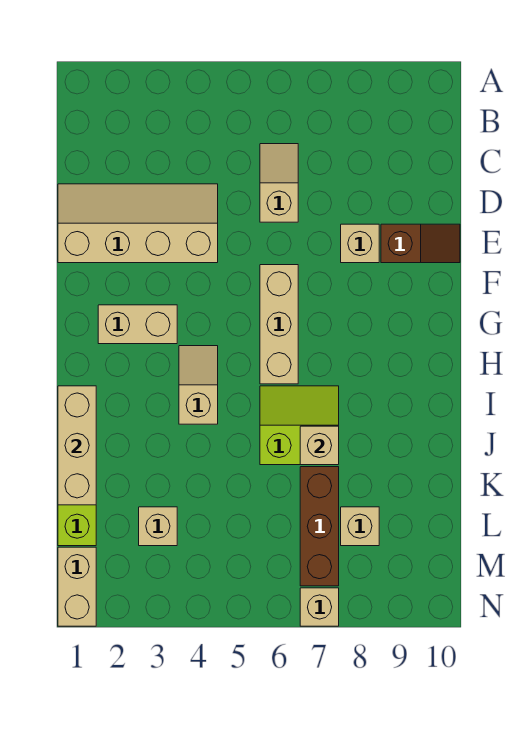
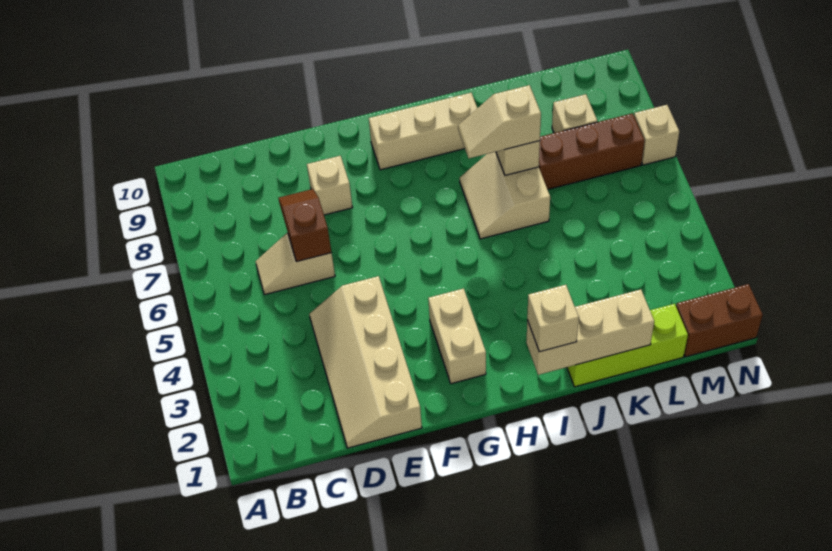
brown 1x2 slope [381,224,460,263] -> brown 1x2 slope moved to [279,189,331,262]
tan 1x3 brick [260,265,298,384] -> tan 1x3 brick moved to [369,93,477,170]
tan 1x2 slope [179,346,218,424] -> tan 1x2 slope moved to [458,85,541,158]
lime 2x2 slope [260,386,339,465] -> tan 2x2 slope [460,152,550,239]
tan 1x1 brick [139,507,177,546] -> tan 1x1 brick moved to [527,285,579,352]
tan 1x2 brick [58,547,96,626] -> brown 1x2 brick [676,284,763,357]

